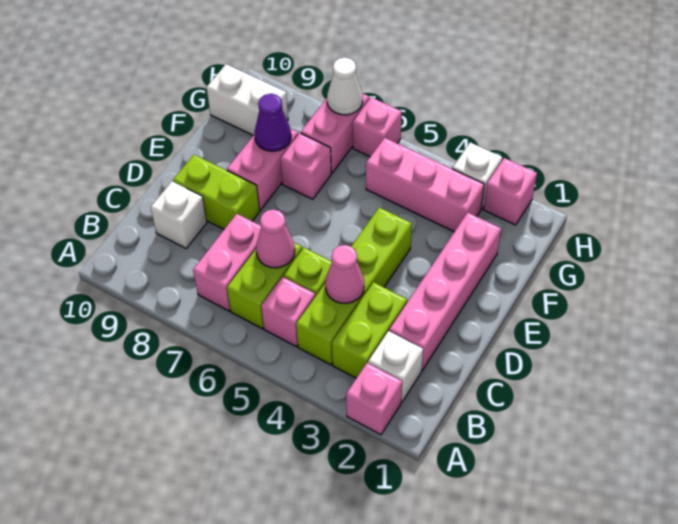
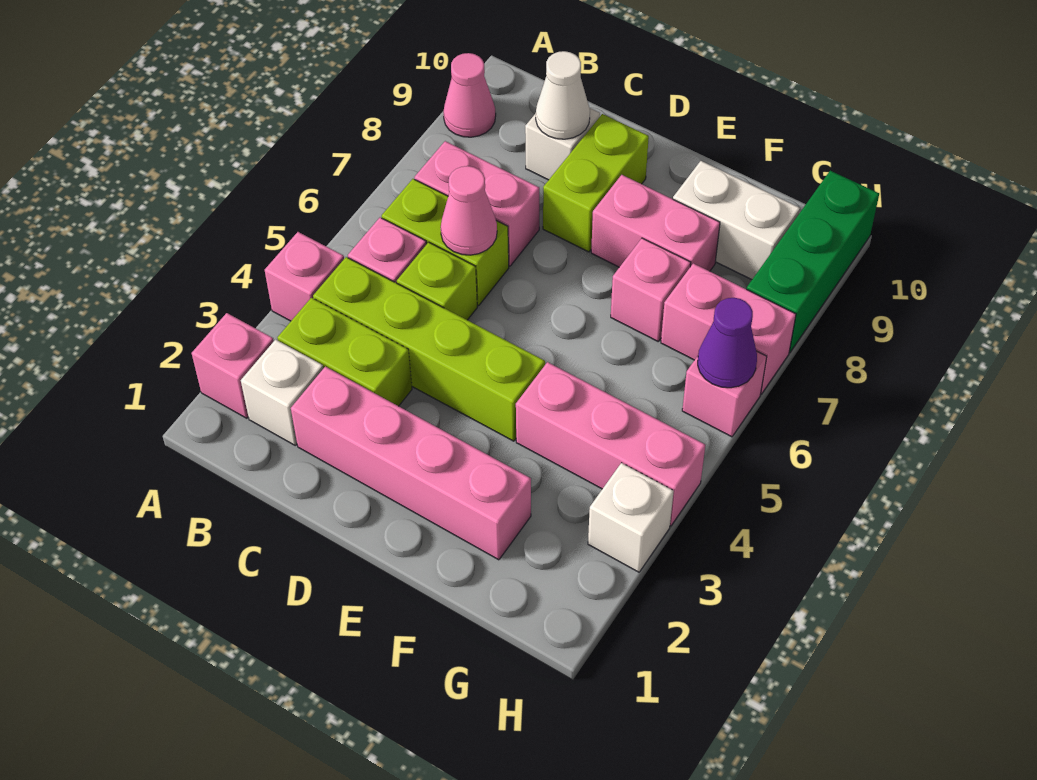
pink 1x1 cone [325,245,364,303] -> pink 1x1 cone moved to [443,53,496,137]
purple 1x1 cone [255,94,291,151] -> purple 1x1 cone moved to [698,298,757,388]
pink 1x3 brick [366,138,484,232] -> pink 1x3 brick turned to [516,362,705,526]
white 1x2 brick [206,64,288,135] -> white 1x2 brick turned to [673,161,800,280]
pink 1x1 brick [483,158,537,225] -> pink 1x1 brick moved to [265,232,344,321]
white 1x1 cone [327,57,363,115] -> white 1x1 cone moved to [536,51,590,139]
none -> green 1x3 brick [747,171,879,352]

